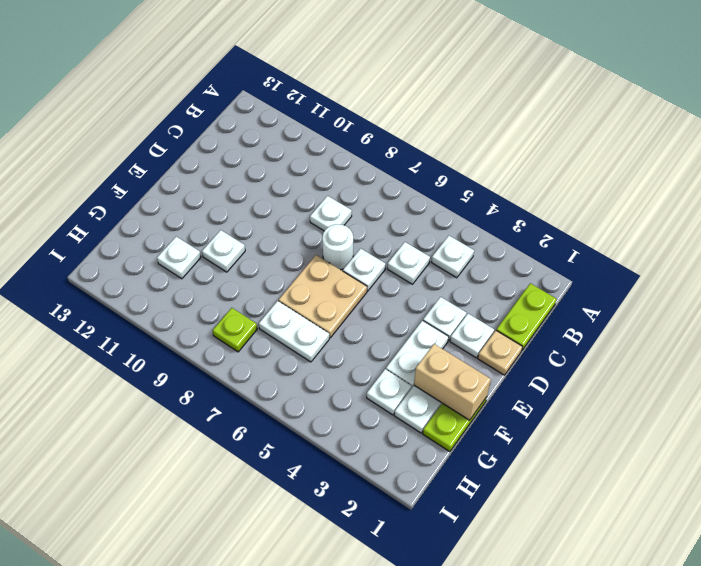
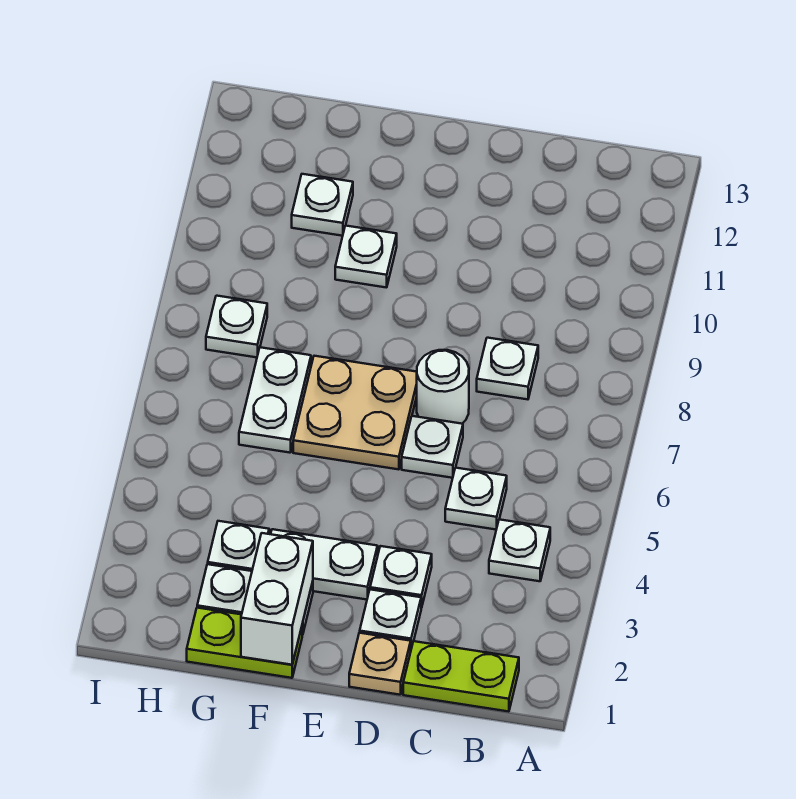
tan 1x2 brick [414,344,491,420] -> white 1x2 brick [241,533,313,665]
lime 1x1 plate [213,308,257,352] -> white 1x1 plate [206,296,267,357]

